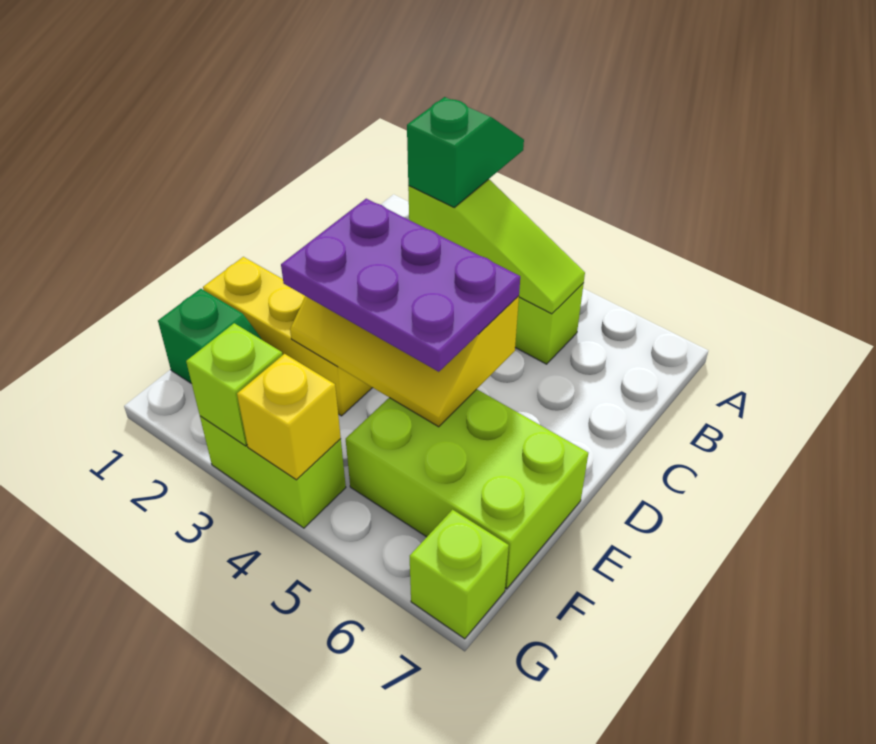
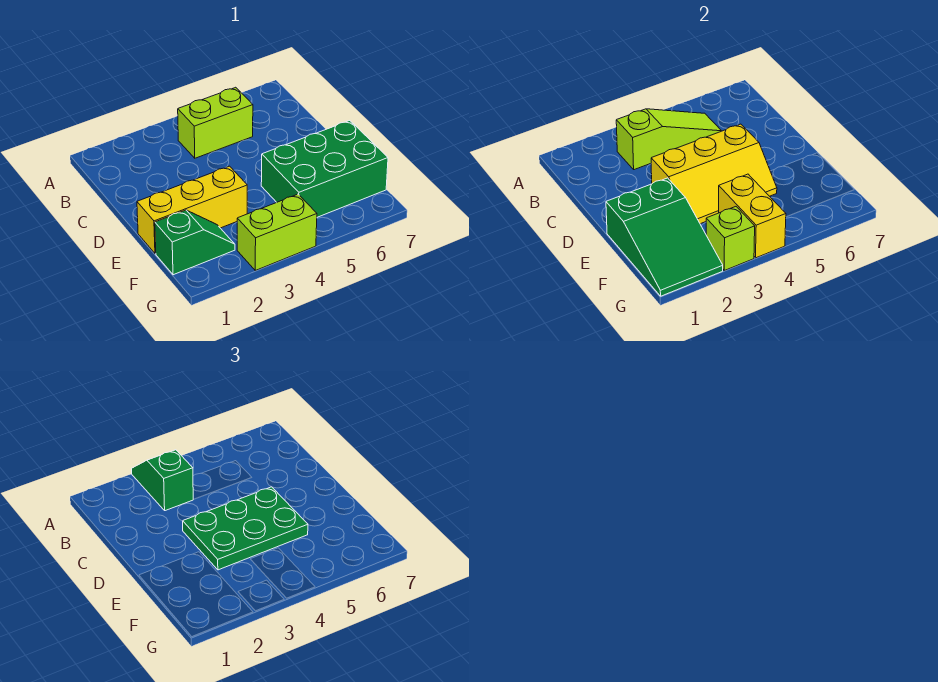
purple 2x3 plate [281,199,520,372] -> green 2x3 plate [183,487,308,570]
none -> green 2x3 slope [606,178,723,296]
lime 2x3 brick [346,389,588,589] -> green 2x3 brick [261,121,388,217]
yellow 1x1 brick [237,354,341,480] -> yellow 1x2 brick [719,174,786,258]
lime 1x1 brick [410,510,509,639] -> none

